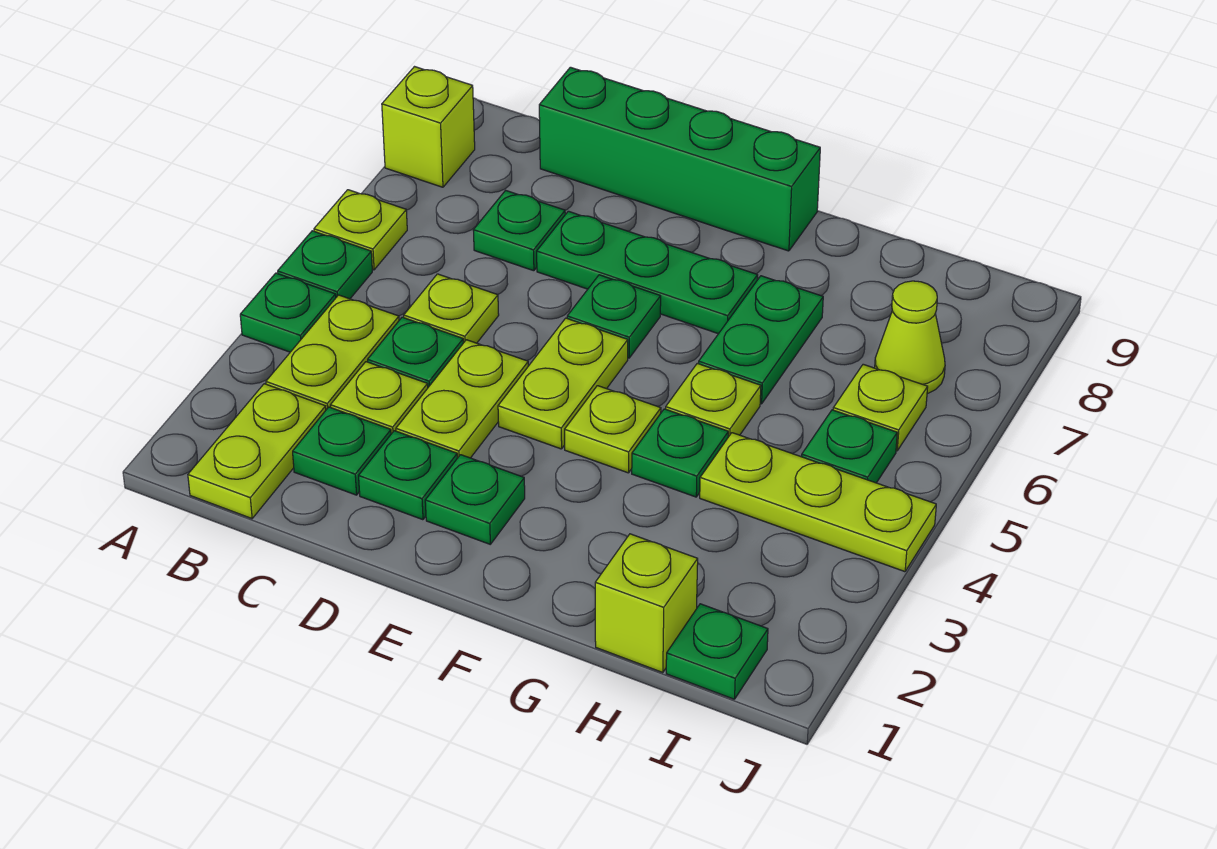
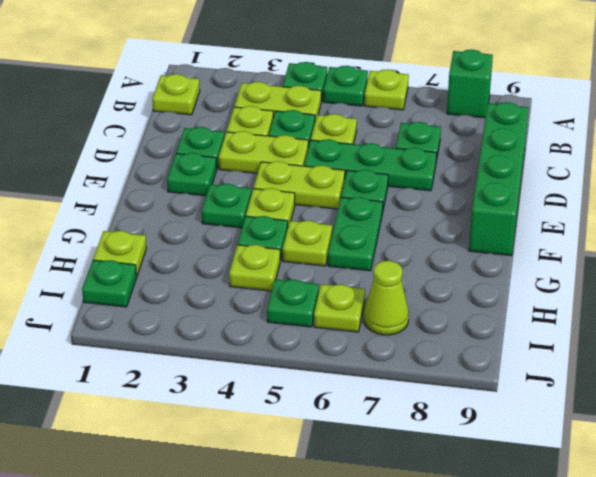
lime 1x1 brick [382,67,475,187] -> green 1x1 brick [447,50,493,118]
lime 1x2 plate [188,384,326,519] -> lime 1x1 plate [152,74,200,115]
green 1x1 plate [293,407,391,495] -> green 1x1 plate moved to [202,184,251,228]
green 1x3 plate [537,211,758,334] -> green 1x3 plate turned to [304,139,437,191]
green 1x2 plate [699,276,823,404] -> green 1x2 plate turned to [328,197,383,271]
lime 1x1 brick [595,534,698,673] -> lime 1x1 plate [93,231,146,277]
lime 1x3 plate [700,433,936,572] -> lime 1x1 plate [229,245,280,291]

